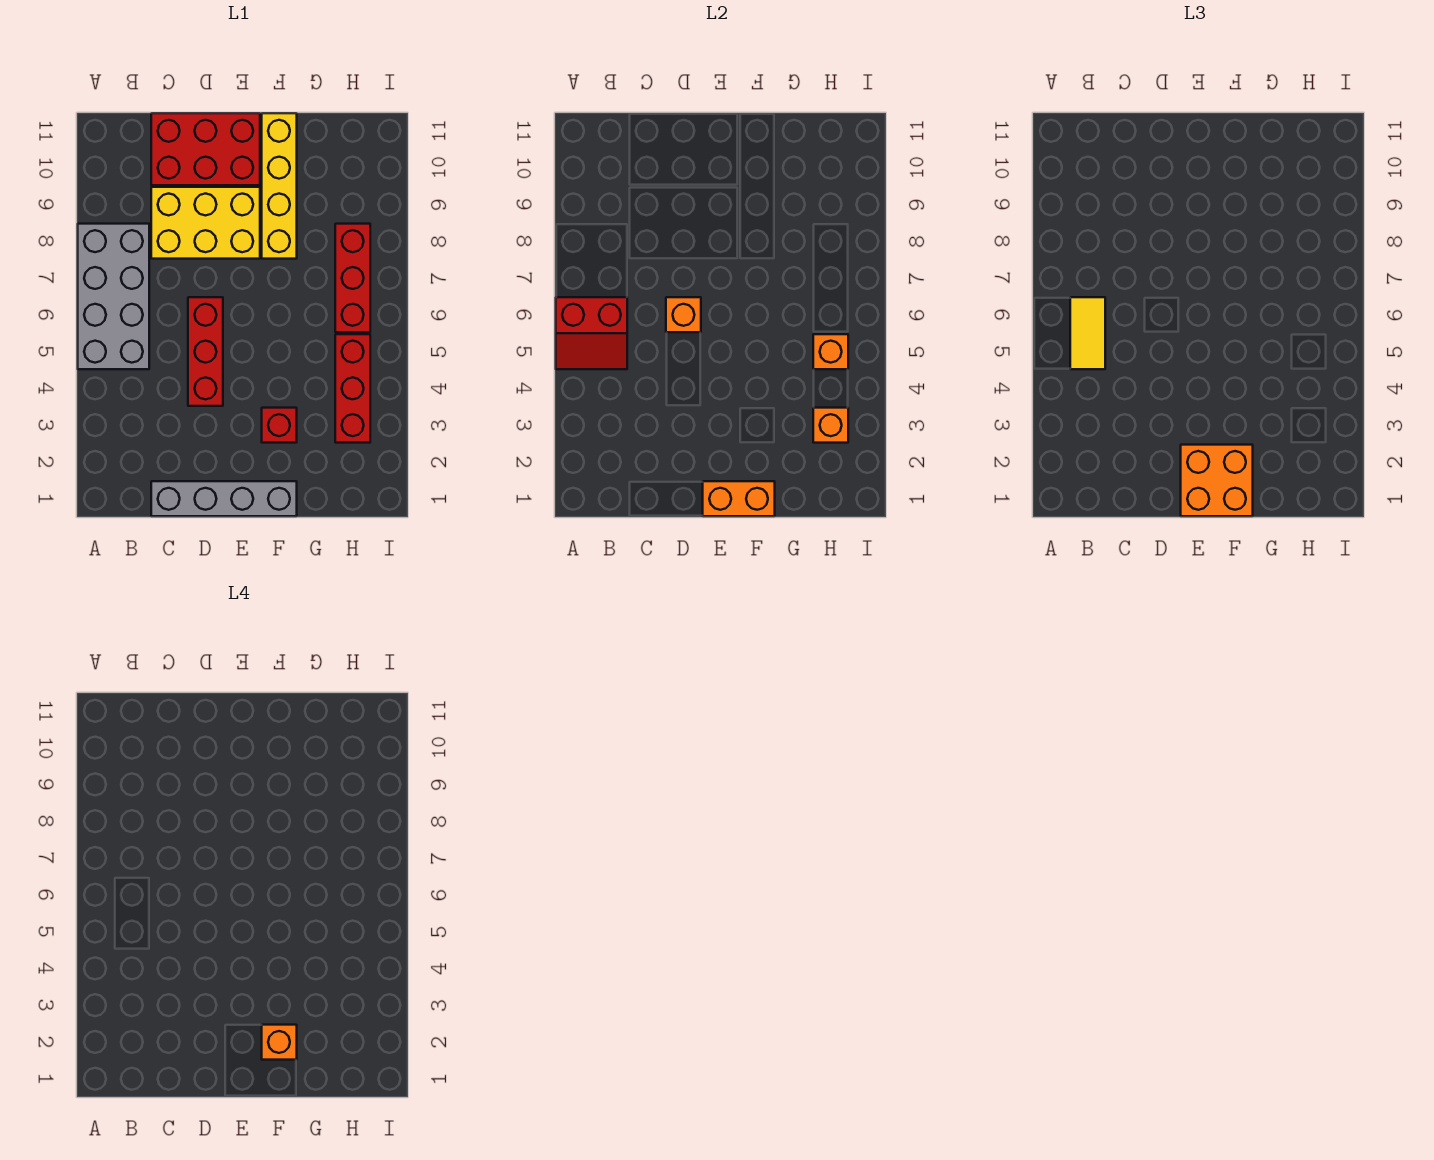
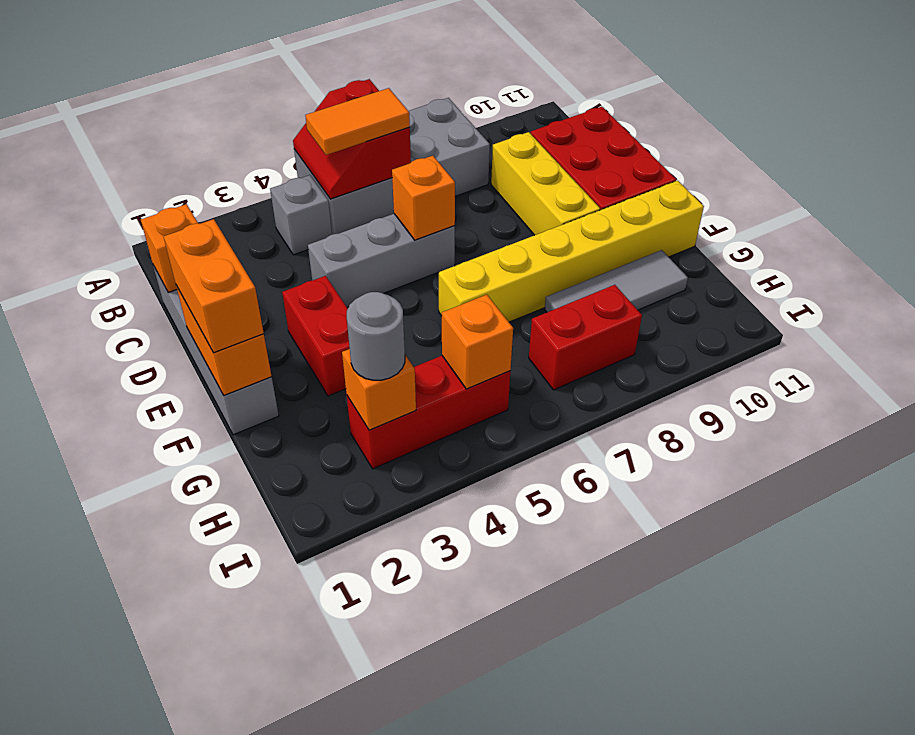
none -> grey 1x1 brick [270,175,332,255]
yellow 1x2 tile [1070,297,1105,369] -> orange 1x2 tile [305,88,410,155]
yellow 2x3 brick [151,187,260,259] -> yellow 1x3 brick [491,132,600,235]
red 1x3 brick [188,297,223,406] -> grey 1x3 brick [308,214,455,307]
orange 2x2 brick [1181,445,1253,516] -> orange 1x2 brick [164,219,264,353]
orange 1x1 brick [262,1025,297,1060] -> orange 1x1 brick moved to [141,204,198,293]
red 1x1 brick [262,408,297,443] -> red 1x2 brick [282,276,350,396]
yellow 1x4 brick [262,113,297,259] -> yellow 1x6 brick [439,181,704,322]
none -> grey 1x3 tile [545,250,688,312]
none -> grey 1x1 round brick [347,292,405,380]
red 1x3 brick [335,224,370,332] -> red 1x2 brick [529,285,642,390]

